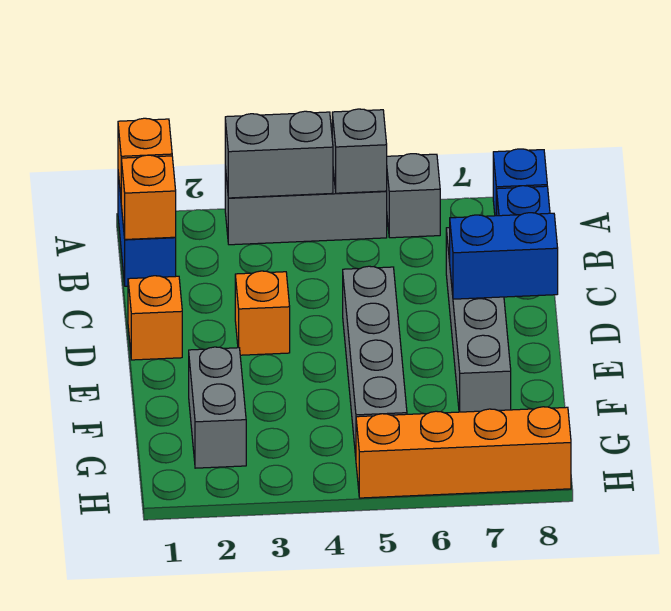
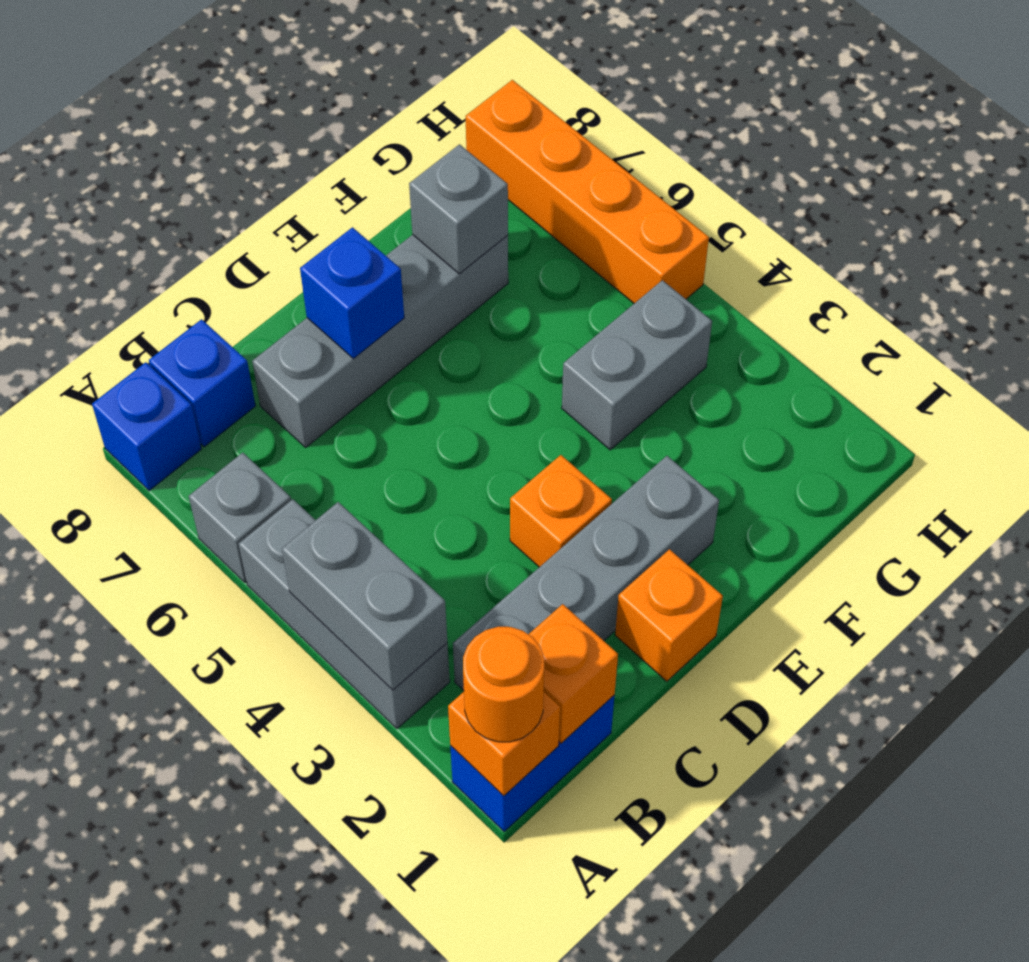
none -> orange 1x1 round brick [463,627,544,742]
grey 1x1 brick [332,109,387,193] -> grey 1x1 brick moved to [409,144,508,274]
grey 1x4 brick [343,266,407,456] -> grey 1x4 brick moved to [453,456,719,690]
blue 1x2 brick [450,213,558,299] -> blue 1x1 brick [300,227,404,359]
grey 1x2 brick [189,347,246,468] -> grey 1x2 brick moved to [562,280,712,450]

